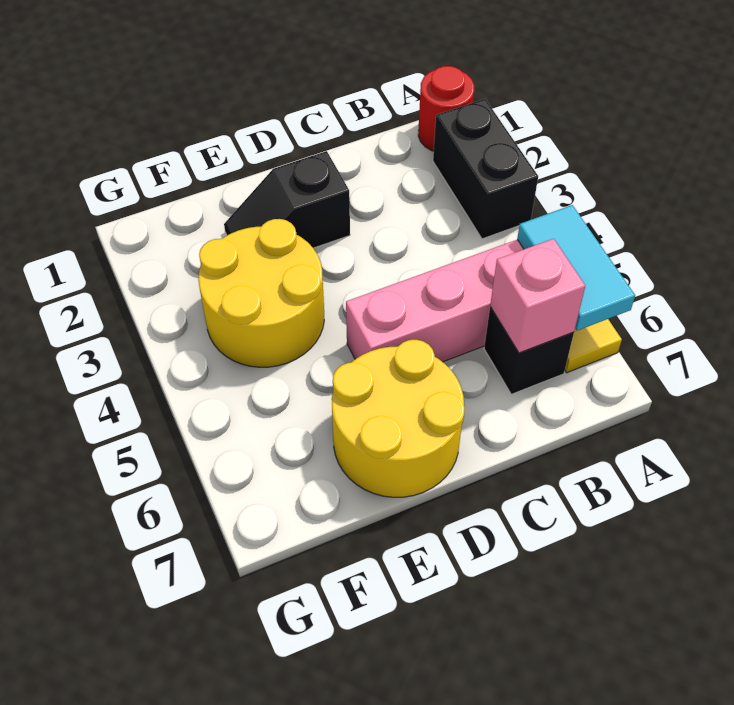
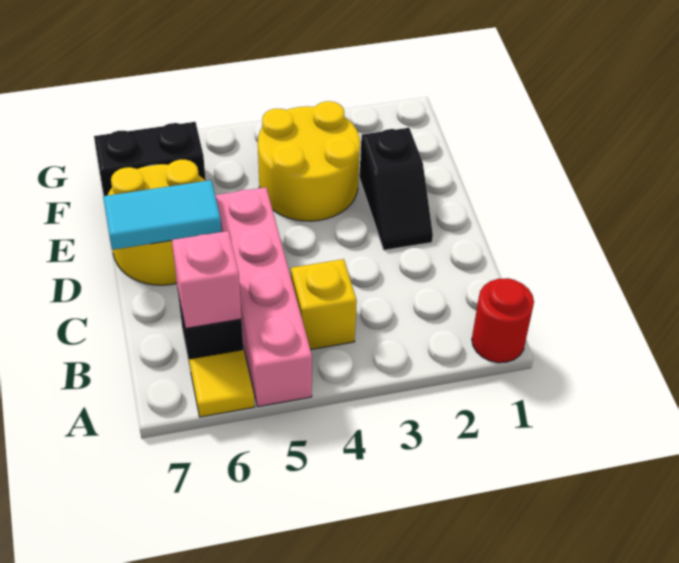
black 1x2 brick [433,99,538,239] -> black 1x2 brick moved to [94,122,206,196]
cyan 1x2 tile [517,205,635,331] -> cyan 1x2 tile moved to [103,180,221,250]
none -> yellow 1x1 brick [291,259,357,350]
black 1x2 slope [224,151,350,248] -> black 1x2 slope turned to [359,128,433,250]

